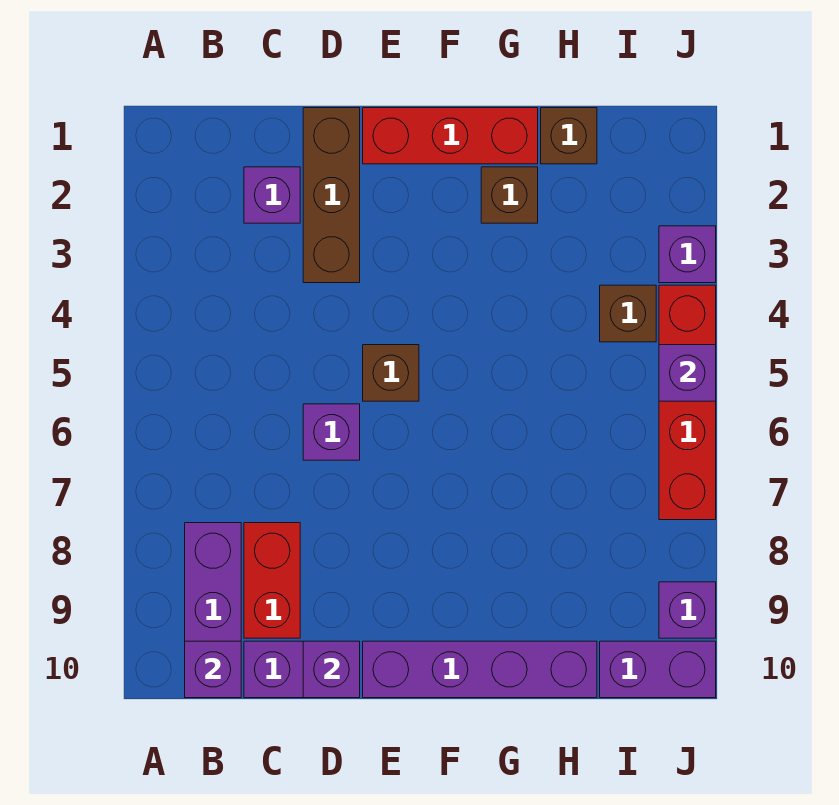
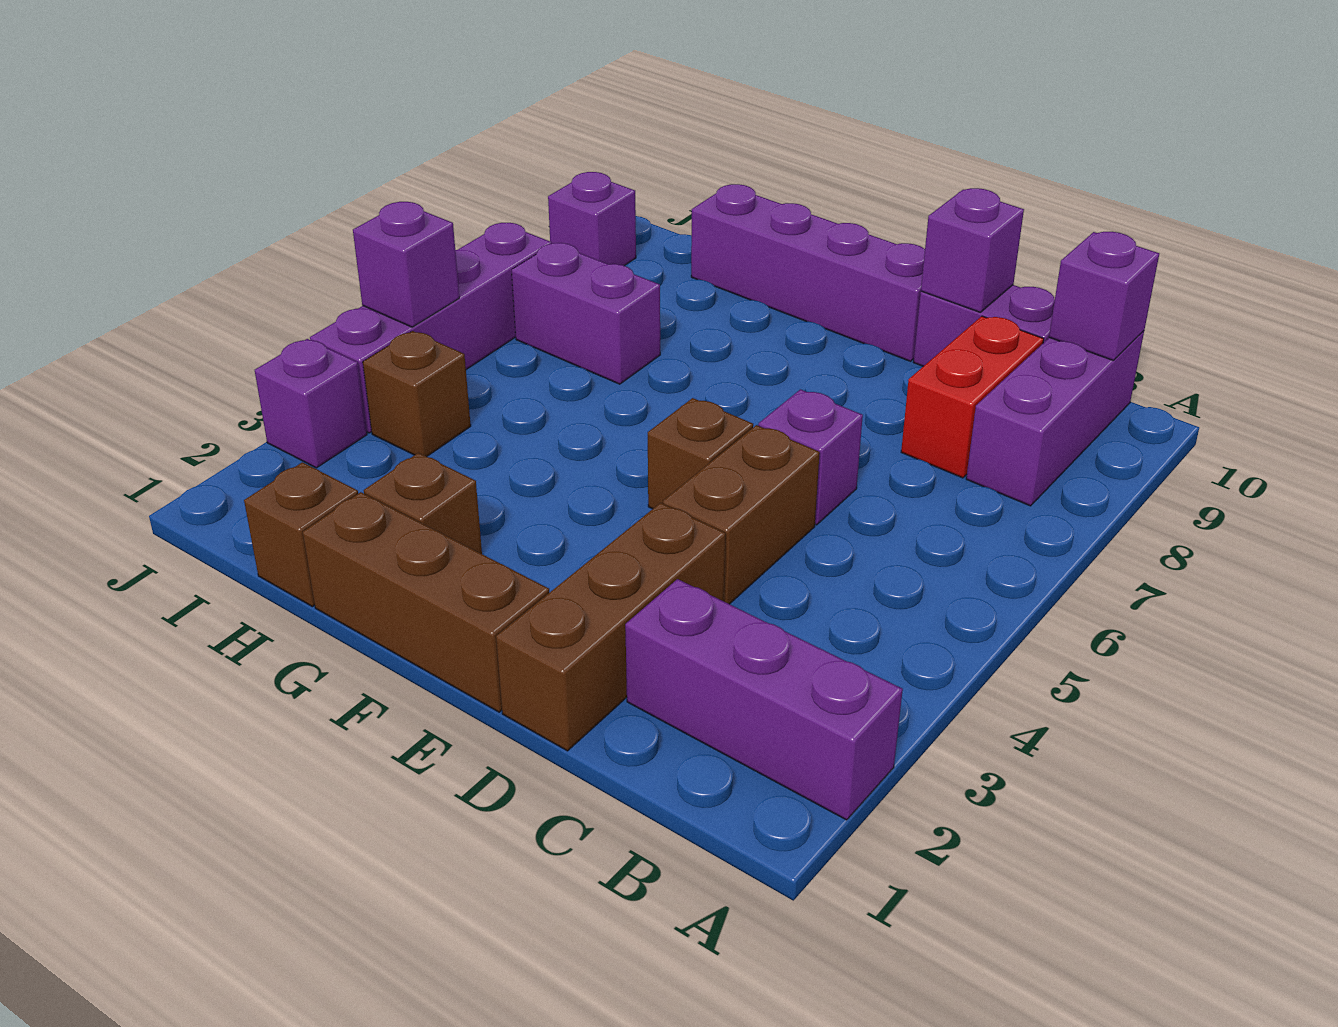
purple 1x1 brick [244,167,300,223] -> purple 1x3 brick [625,579,903,820]
none -> brown 1x2 brick [663,425,820,604]
red 1x3 brick [363,108,538,164] -> brown 1x3 brick [303,492,549,712]
purple 1x2 brick [600,641,716,698] -> purple 1x2 brick moved to [512,243,660,384]
red 1x4 brick [659,285,716,520] -> purple 1x4 brick [310,223,552,433]

